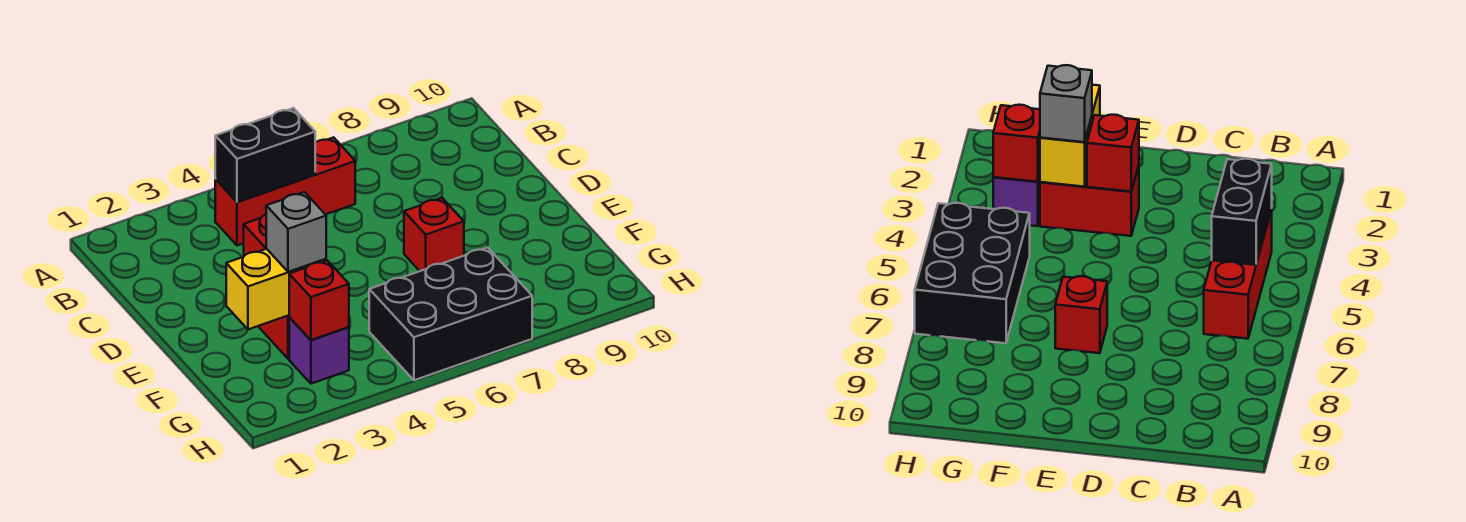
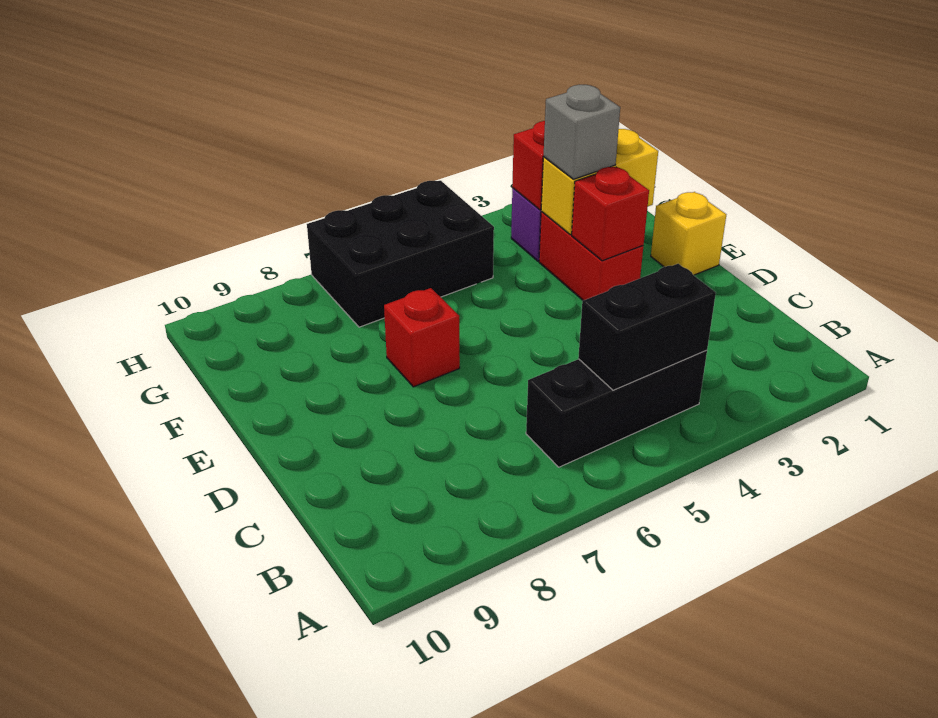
red 1x3 brick [215,137,355,245] -> black 1x3 brick [526,350,707,467]
none -> yellow 1x1 brick [651,192,726,275]

